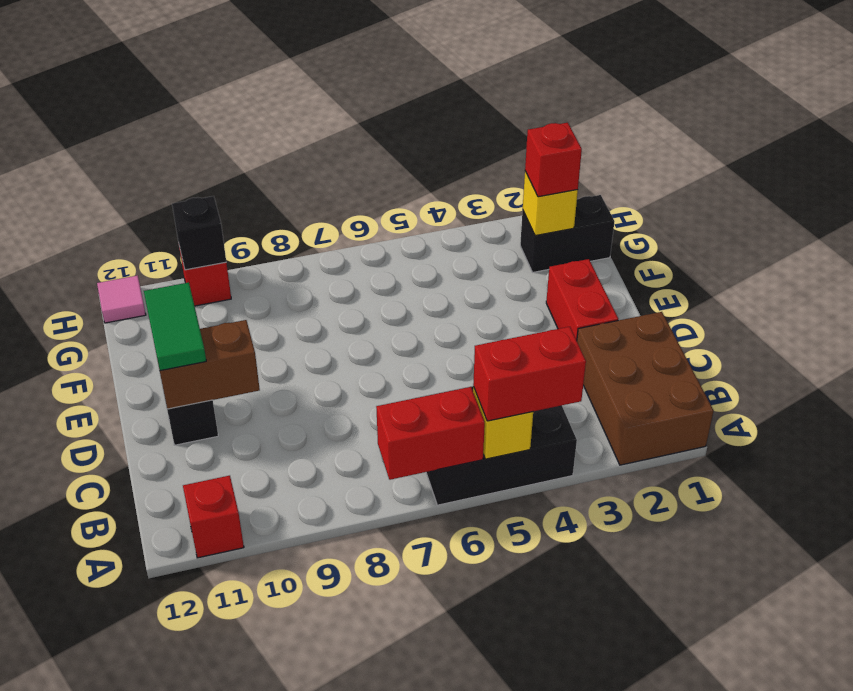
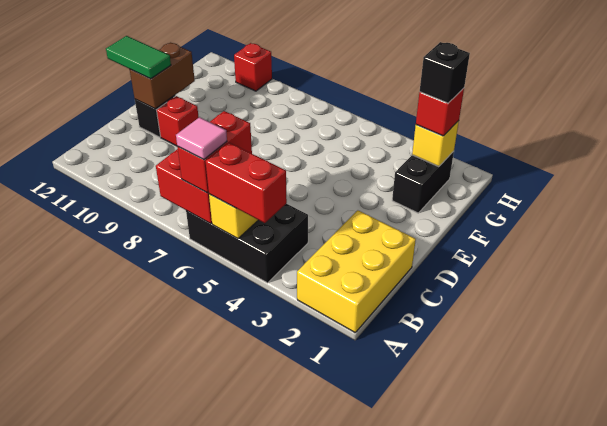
brown 2x3 brick [577,312,714,465] -> yellow 2x3 brick [297,210,416,332]
red 1x1 brick [183,476,244,558] -> red 1x1 brick moved to [157,96,199,146]
red 1x2 brick [546,259,618,341] -> red 1x2 brick moved to [177,111,252,193]
brown 1x2 brick [160,320,260,409] -> brown 1x2 brick turned to [130,43,195,109]
green 1x2 tile [144,282,206,371] -> green 1x2 tile turned to [106,36,171,79]
black 1x2 brick [520,195,615,272] -> black 1x2 brick turned to [392,151,454,213]
black 1x1 brick [172,196,226,270] -> black 1x1 brick moved to [420,42,470,103]
pink 1x1 tile [97,275,146,323] -> pink 1x1 tile moved to [176,117,227,160]

